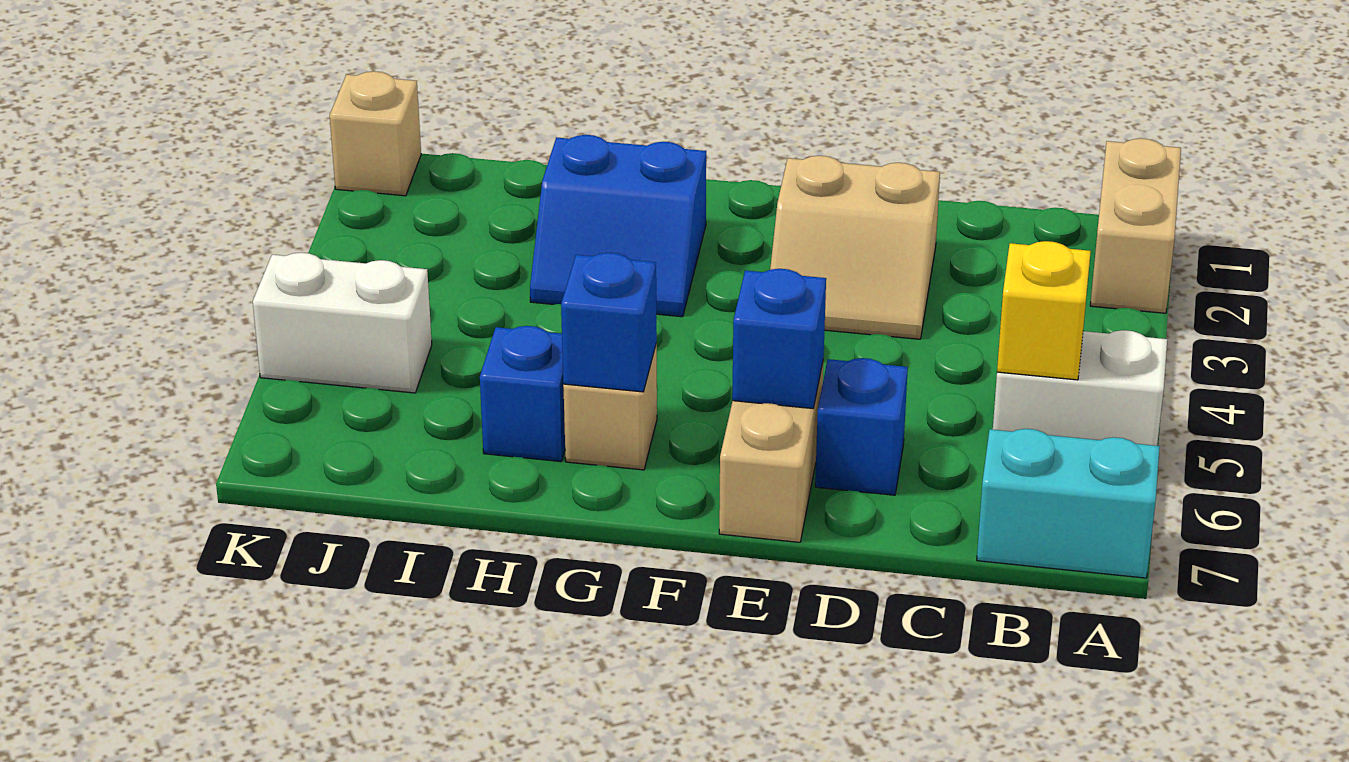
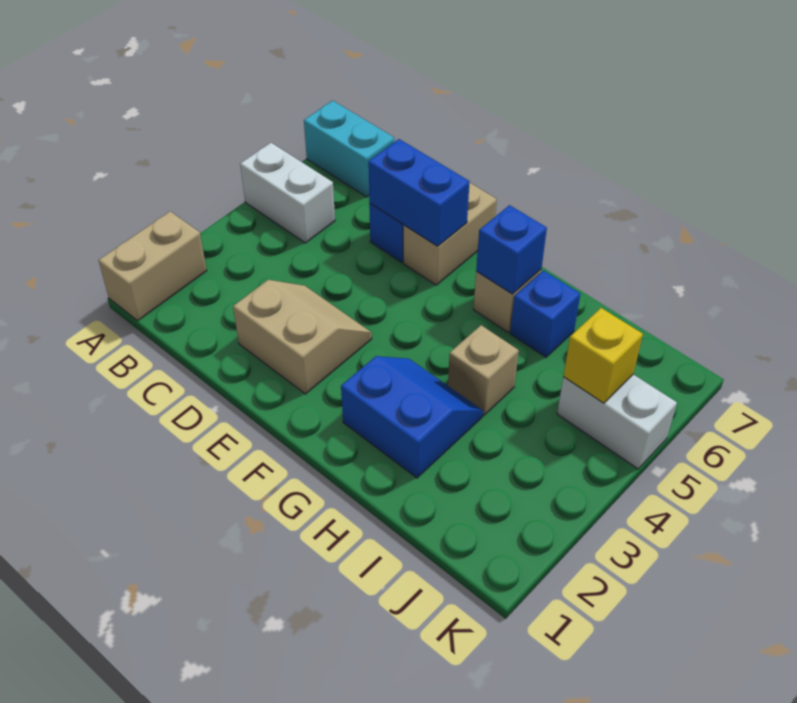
yellow 1x1 brick [997,241,1091,380] -> yellow 1x1 brick moved to [563,308,643,403]
blue 1x1 brick [732,269,826,409] -> blue 1x2 brick [368,139,470,246]
tan 1x1 brick [330,71,421,196] -> tan 1x1 brick moved to [448,325,519,415]

